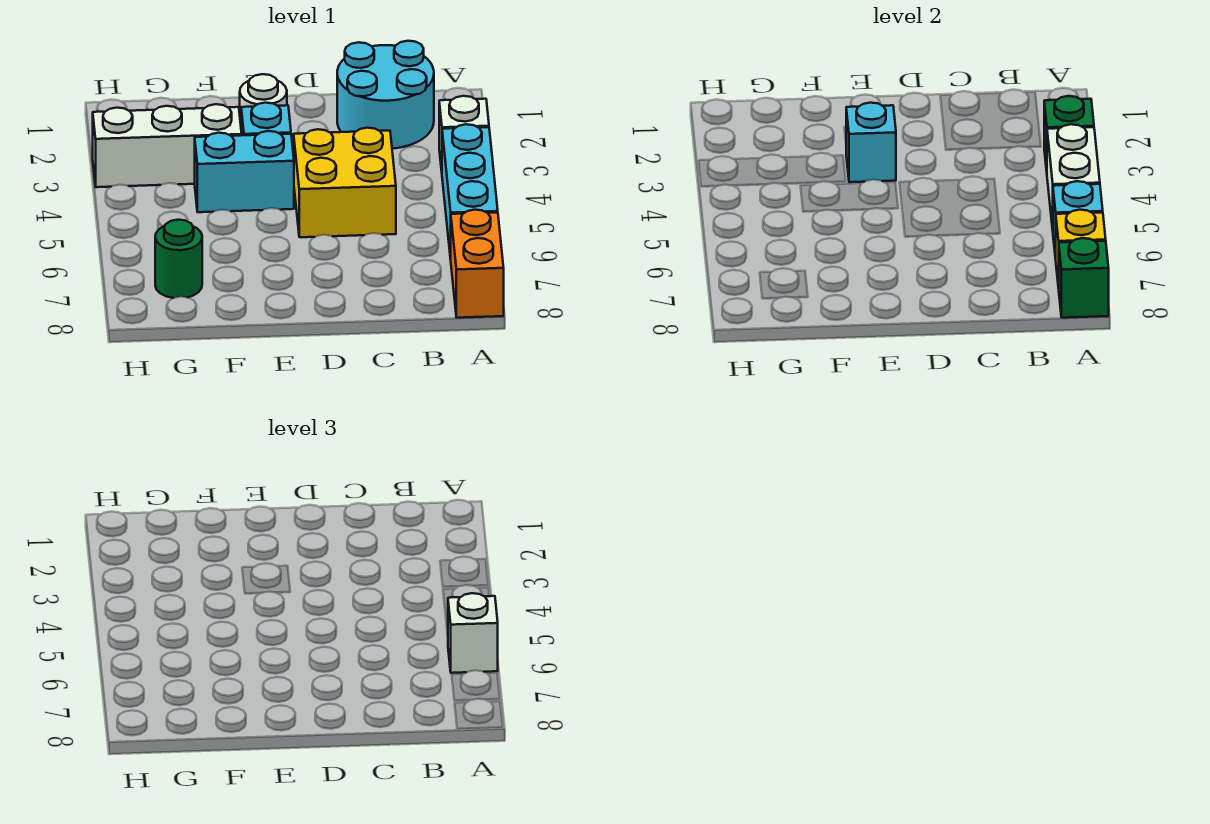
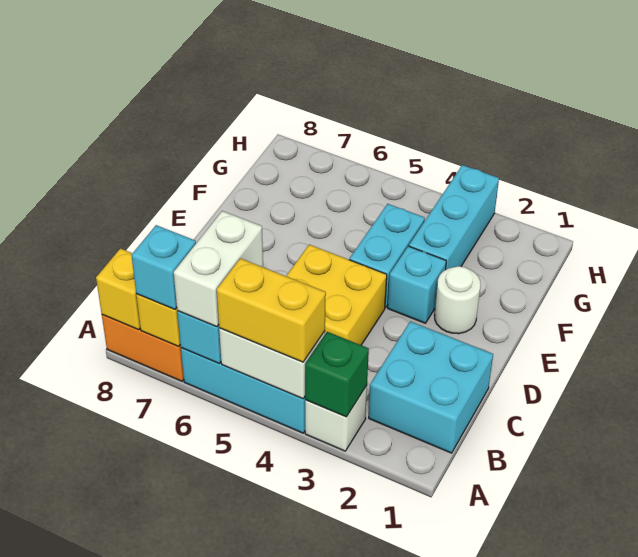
none -> yellow 1x2 brick [217,258,326,362]
white 1x1 brick [448,593,498,673] -> white 1x2 brick [174,211,263,327]
green 1x1 brick [1059,238,1109,318] -> yellow 1x1 brick [96,248,140,330]
cyan 2x2 round brick [337,41,434,149] -> cyan 2x2 brick [369,321,493,453]
cyan 1x1 brick [846,103,896,182] -> cyan 1x1 brick moved to [131,225,196,309]
white 1x3 brick [93,104,242,187] -> cyan 1x3 brick [409,165,499,269]
green 1x1 round brick [155,220,202,298] -> none

